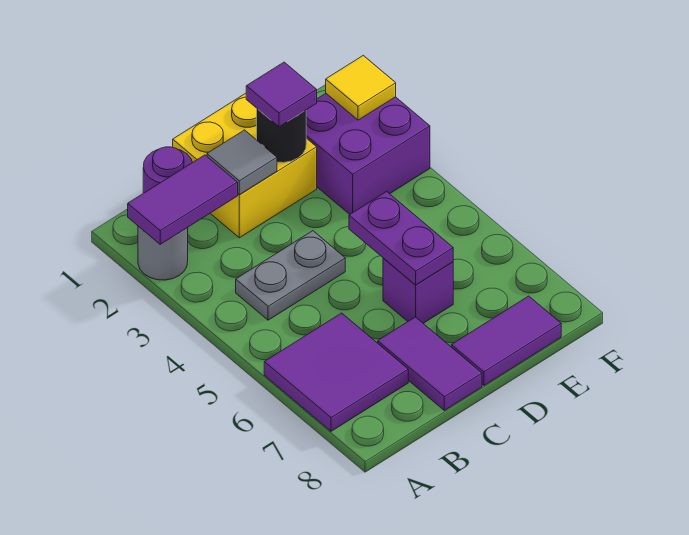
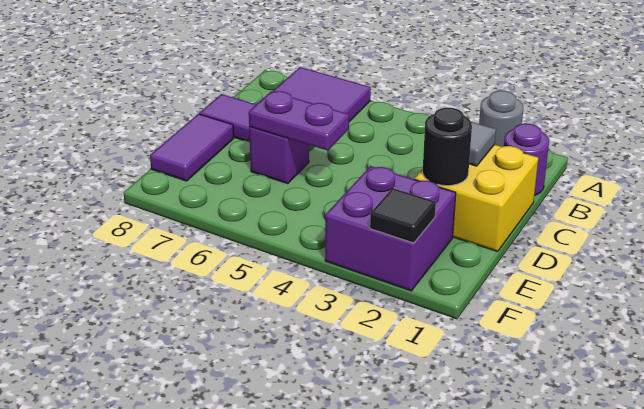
purple 1x2 tile [128,155,238,244] -> none
grey 1x2 plate [236,231,345,320] -> none
purple 1x1 tile [246,62,317,127] -> none
yellow 1x1 tile [326,56,396,120] -> black 1x1 tile [370,188,436,243]

